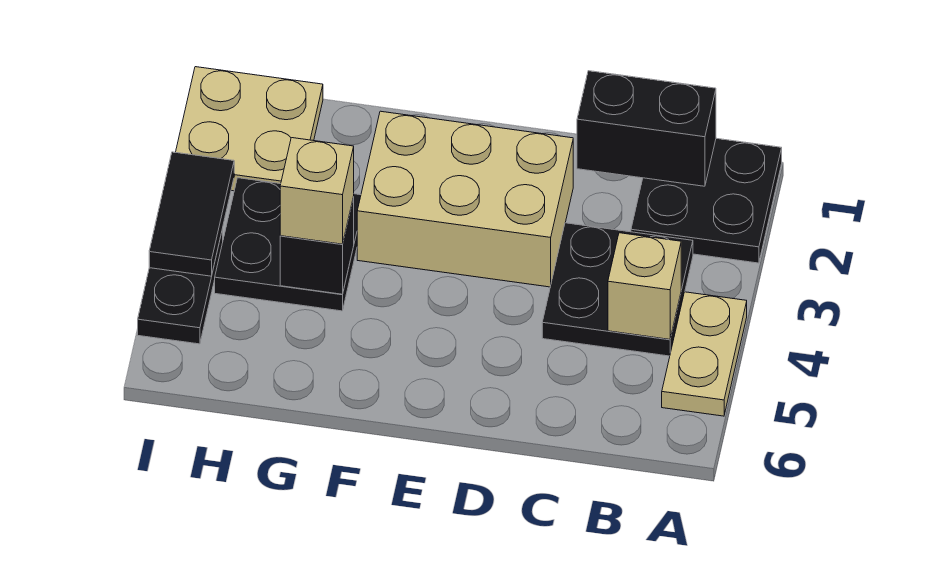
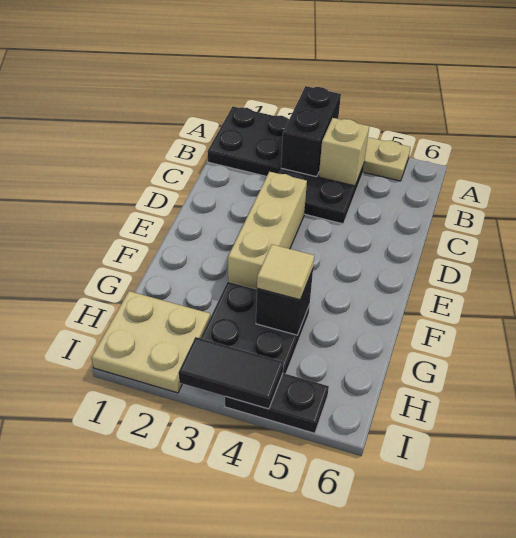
black 1x2 brick [577,71,716,186] -> black 1x2 brick moved to [281,86,341,177]
tan 2x3 brick [357,111,573,287] -> tan 1x3 brick [228,172,307,289]
tan 1x1 brick [280,138,354,244] -> tan 1x1 tile [257,245,314,300]

